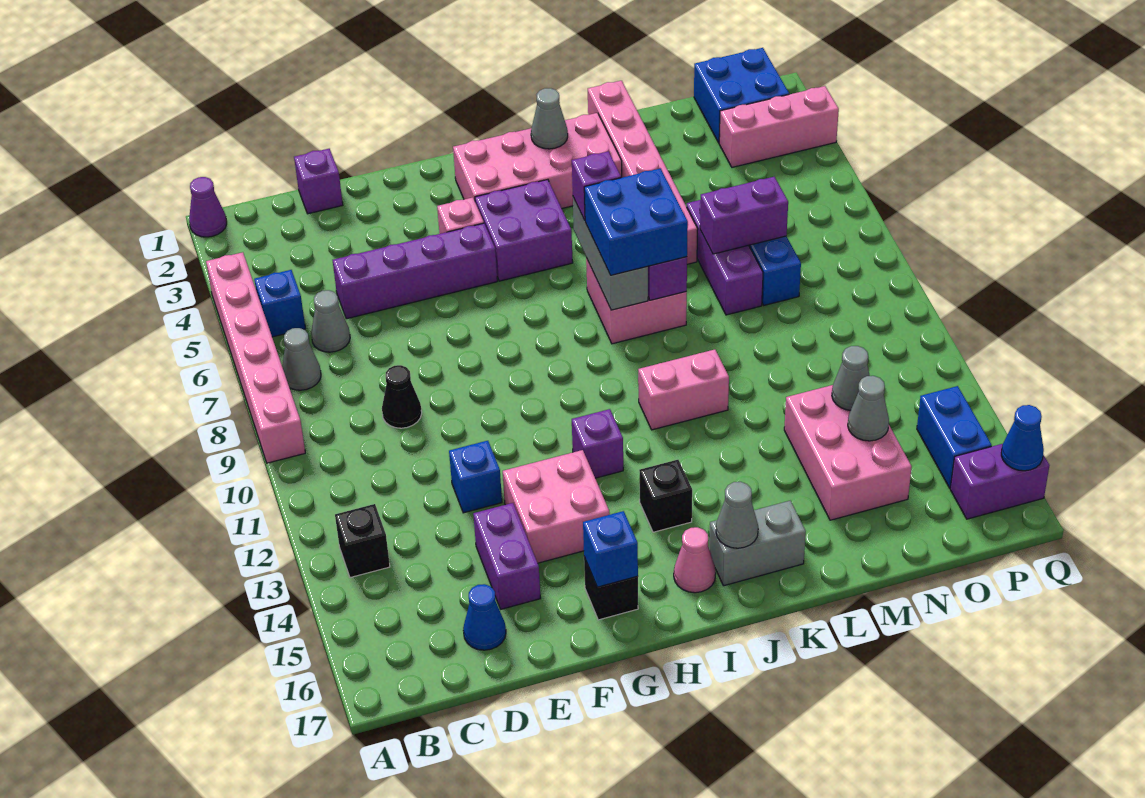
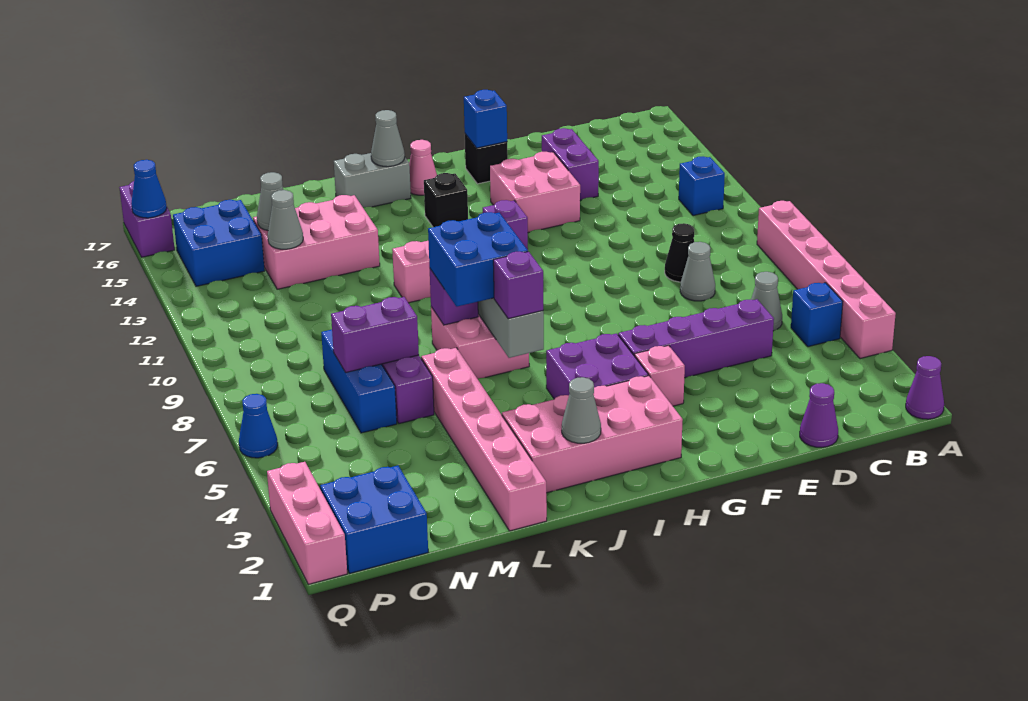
grey 1x1 cone [282,328,321,390] -> grey 1x1 cone moved to [680,242,715,301]
black 1x1 brick [335,504,390,578] -> none
purple 1x1 brick [294,149,343,214] -> purple 1x1 cone [800,383,838,447]
blue 1x1 cone [463,584,506,650] -> blue 1x1 cone moved to [239,394,278,458]
blue 1x1 brick [449,441,502,513] -> blue 1x1 brick moved to [679,157,725,216]
pink 2x3 brick [784,385,912,520] -> pink 2x3 brick turned to [253,195,380,289]
pink 1x3 brick [719,86,839,167] -> pink 1x3 brick turned to [267,462,347,584]
blue 1x2 brick [917,386,992,488] -> blue 2x2 brick [173,200,265,286]
purple 1x2 brick [950,444,1050,519] -> purple 1x2 brick turned to [119,181,175,257]

